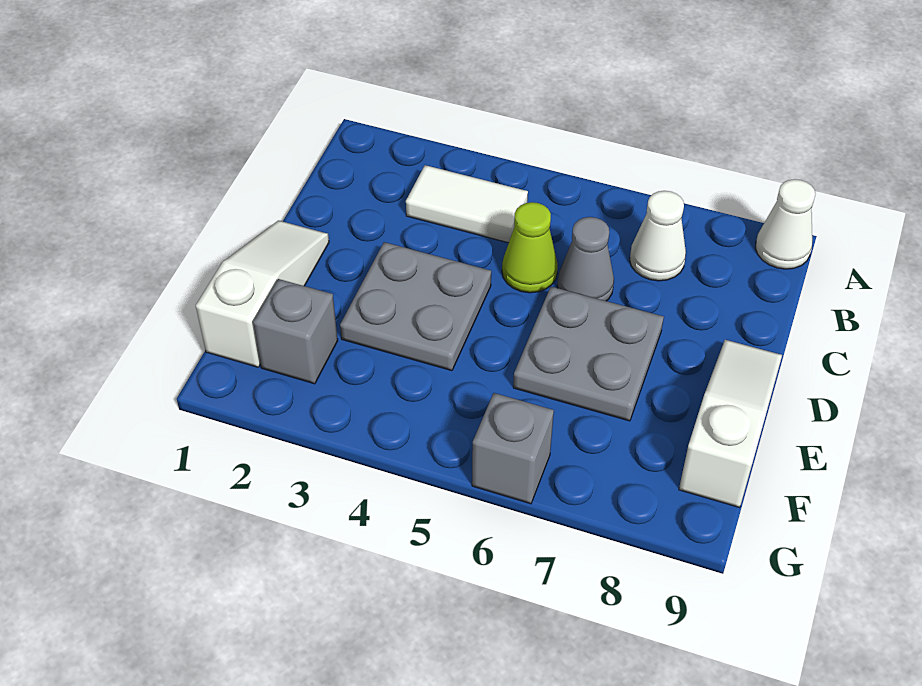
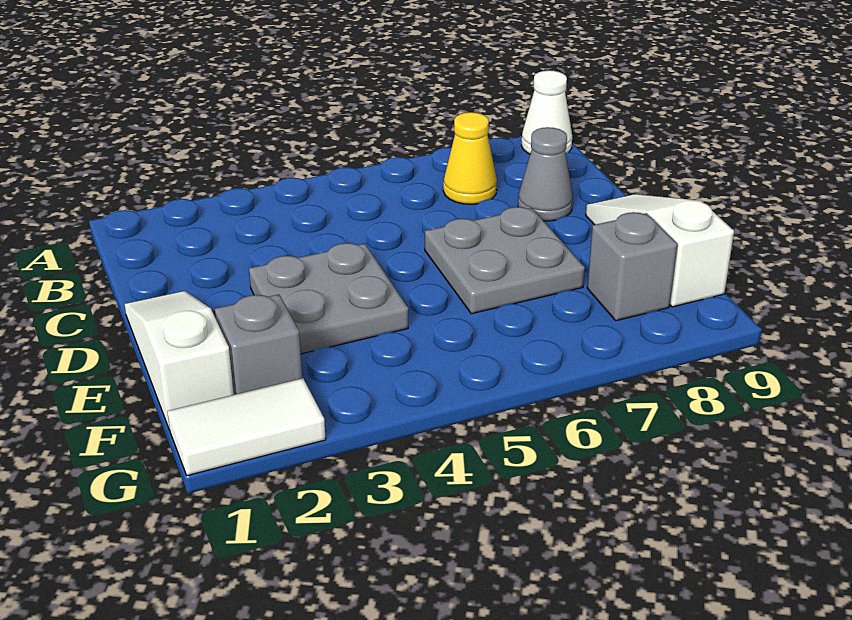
white 1x2 tile [406,165,528,243] -> white 1x2 tile moved to [167,378,326,476]
white 1x1 cone [630,191,686,281] -> yellow 1x1 cone [443,112,497,204]
lime 1x1 cone [502,202,558,293] -> none
grey 1x1 cone [557,217,614,301] -> grey 1x1 cone moved to [518,127,573,221]
grey 1x1 brick [472,393,554,504] -> grey 1x1 brick moved to [587,212,677,321]

